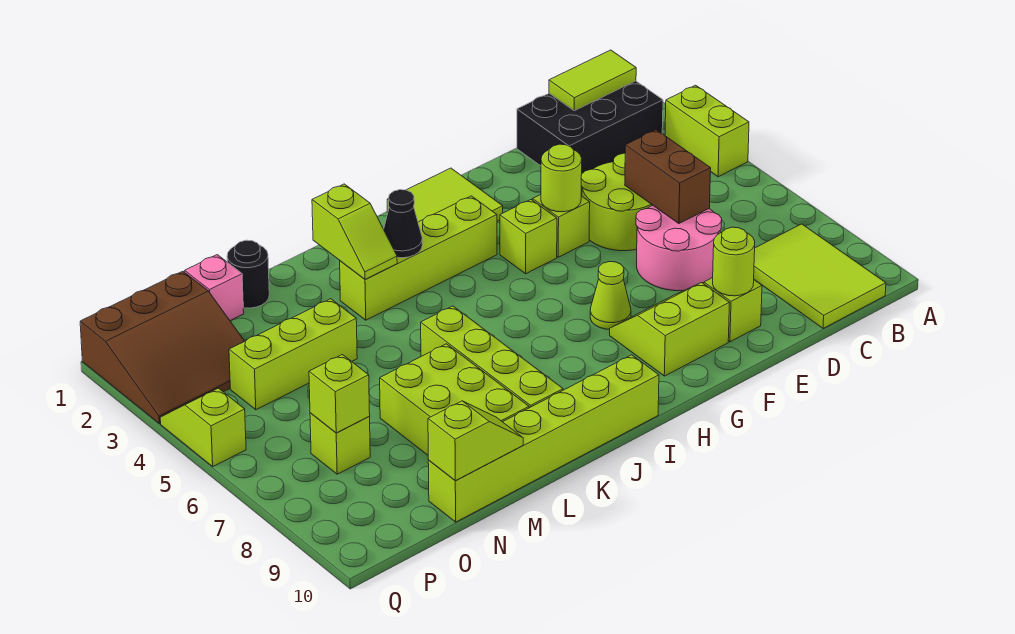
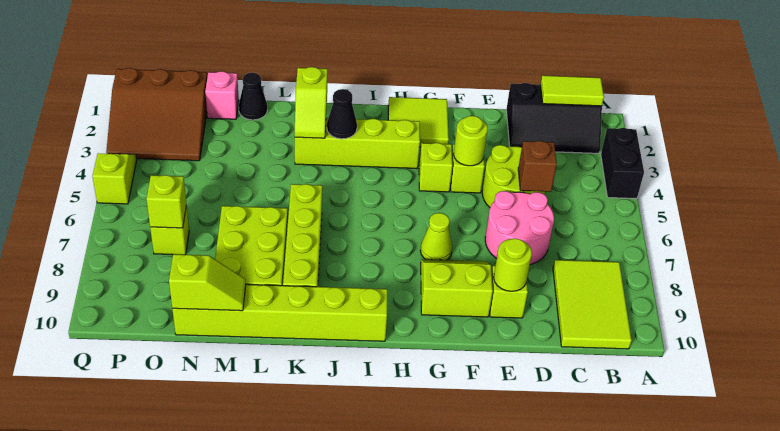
lime 1x2 brick [665,85,749,177] -> black 1x2 brick [601,128,644,199]
black 2x3 brick [517,81,663,173] -> black 2x3 slope [506,83,602,153]
brown 1x2 brick [625,130,711,224] -> brown 1x1 brick [518,141,557,192]
black 1x1 round brick [227,240,269,308] -> black 1x1 cone [239,73,267,120]
lime 1x3 brick [229,299,357,410] -> none

